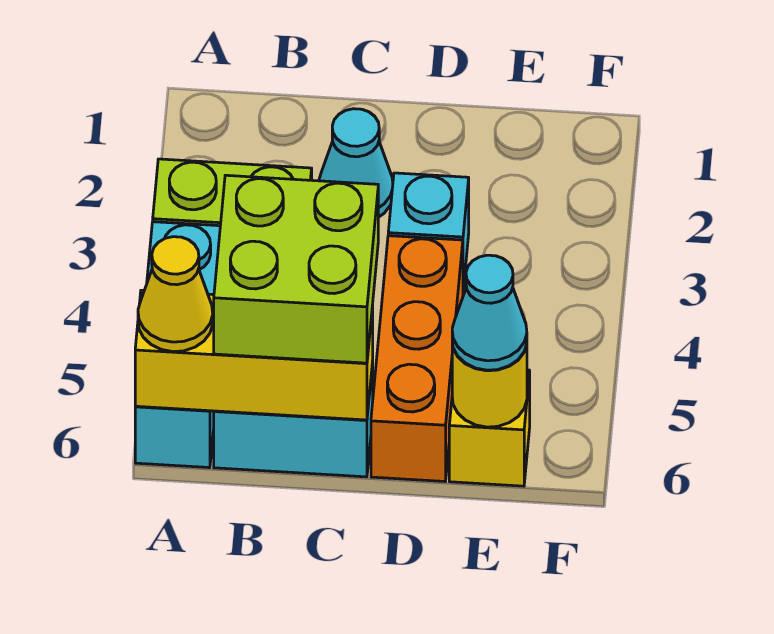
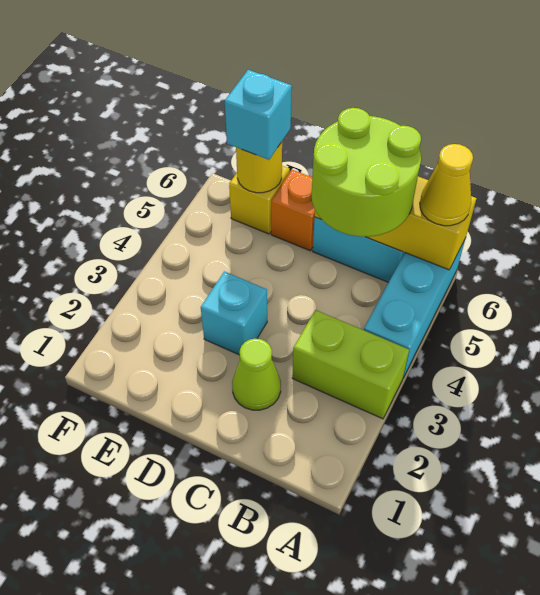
lime 2x2 brick [214,175,378,363] -> lime 2x2 round brick [311,108,421,237]
cyan 1x1 cone [319,109,393,217] -> lime 1x1 cone [232,339,281,410]
orange 1x3 brick [371,236,463,482] -> orange 1x1 brick [271,170,315,251]
cyan 1x1 cone [452,255,527,370] -> cyan 1x1 brick [225,70,292,160]

